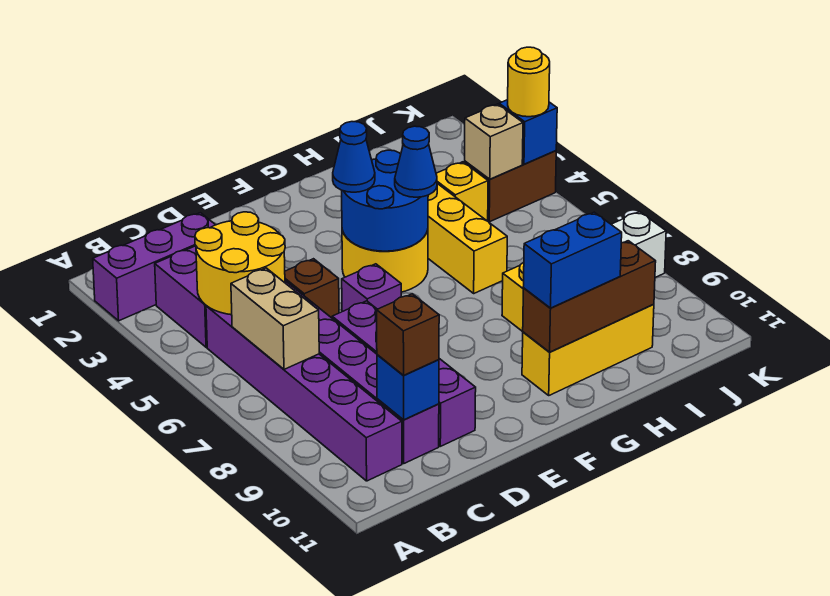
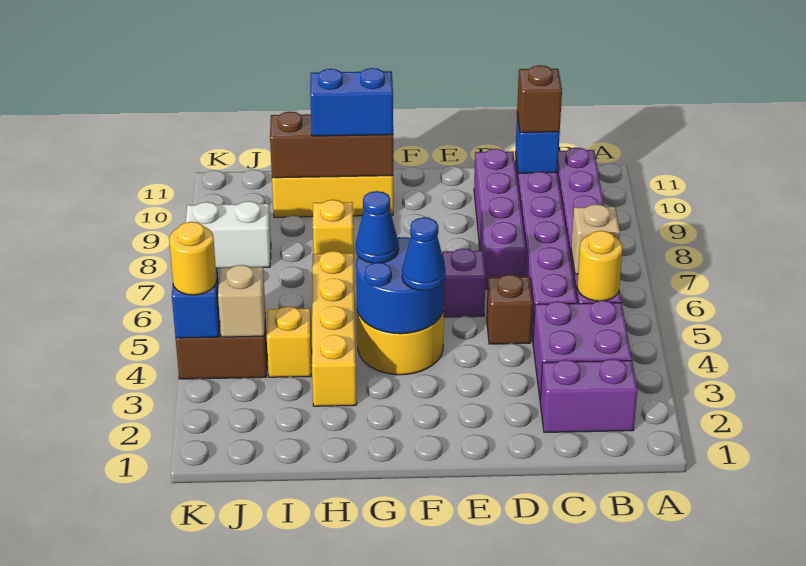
purple 1x3 brick [93,213,215,321] -> purple 1x2 brick [540,359,637,432]
yellow 2x2 round brick [195,212,285,315] -> yellow 1x1 round brick [577,231,623,301]
tan 1x2 brick [231,268,319,369] -> tan 1x1 brick [571,204,620,274]

